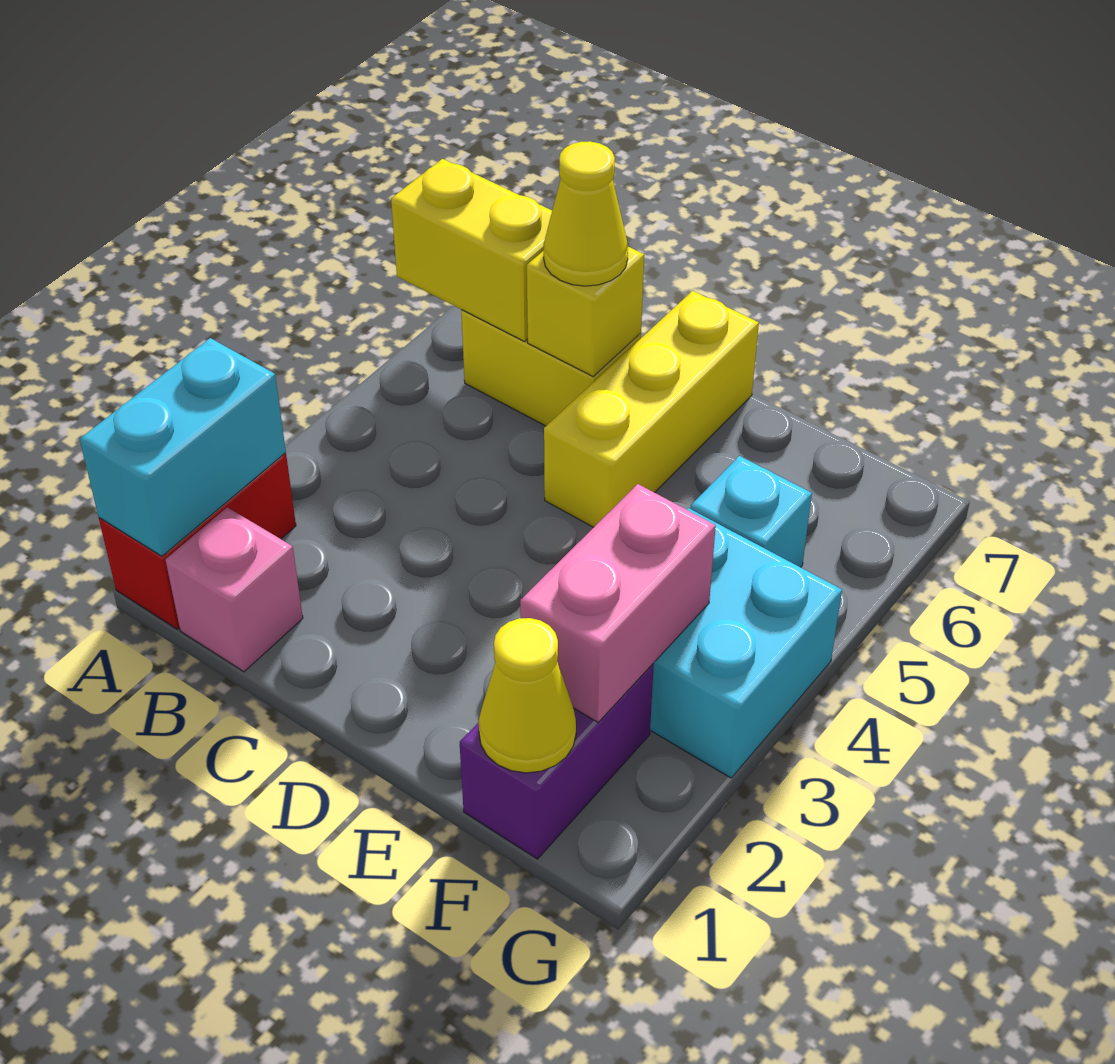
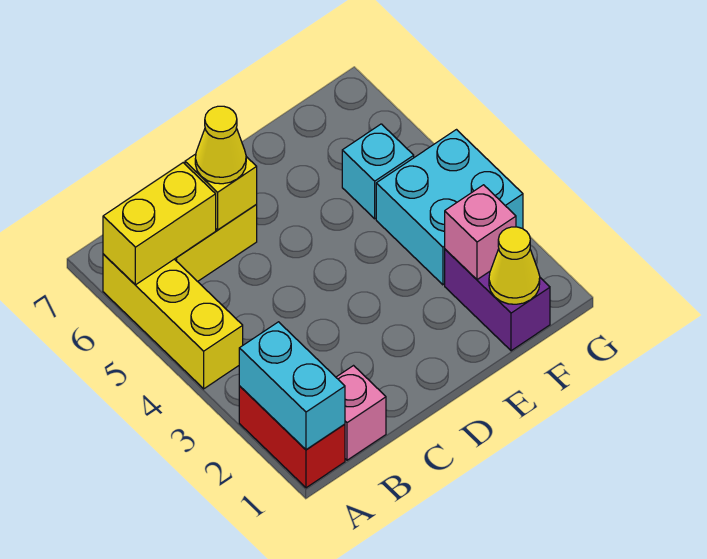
yellow 1x3 brick [544,291,759,527] -> yellow 1x3 brick moved to [103,254,243,389]
pink 1x2 brick [520,484,716,722] -> pink 1x1 brick [445,185,516,280]

